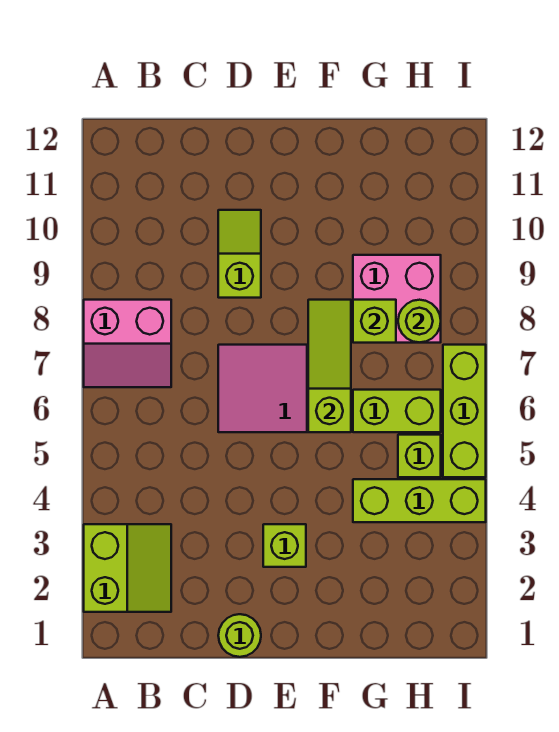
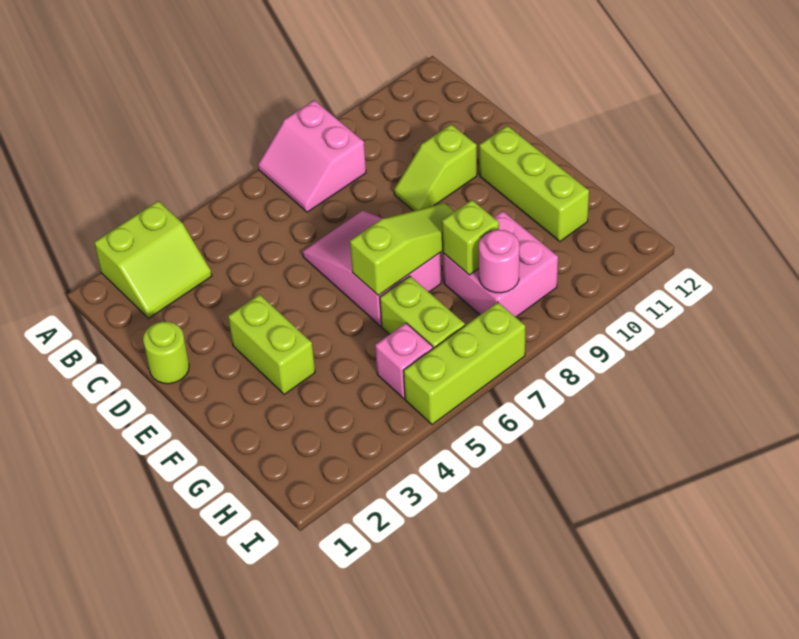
lime 1x2 slope [218,210,261,298] -> lime 1x2 slope turned to [394,124,477,211]
lime 1x1 brick [263,524,306,567] -> lime 1x2 brick [228,295,315,395]
lime 1x3 brick [353,479,486,522] -> lime 1x3 brick moved to [479,126,589,242]
lime 1x1 brick [398,435,441,477] -> pink 1x1 brick [375,323,433,399]
lime 1x1 round brick [398,300,441,343] -> pink 1x1 round brick [479,230,519,293]

